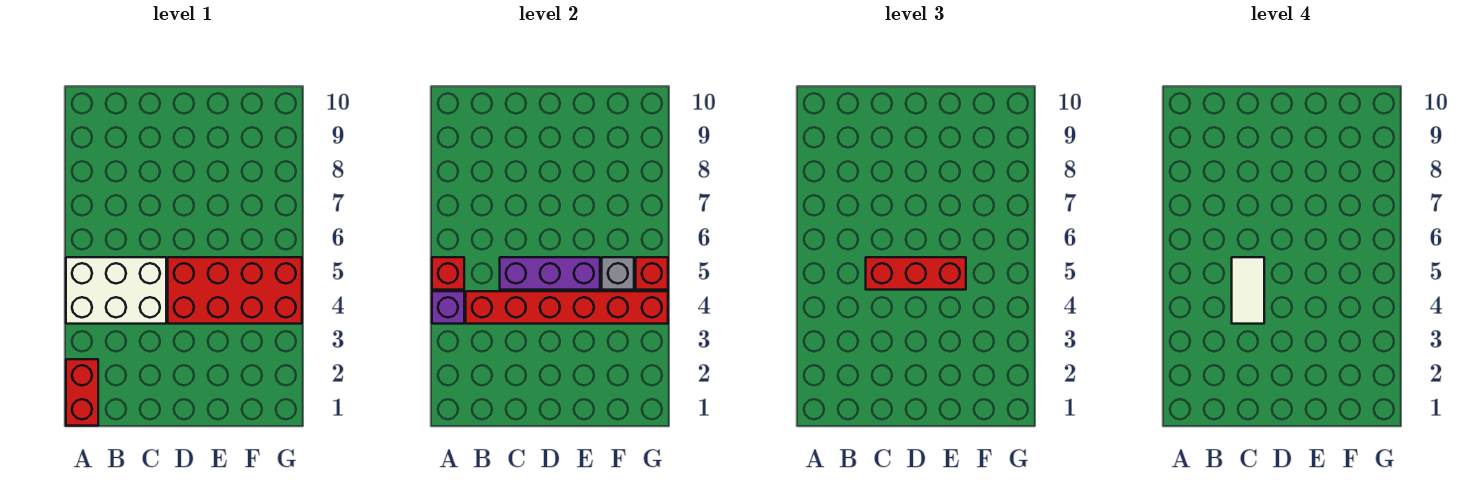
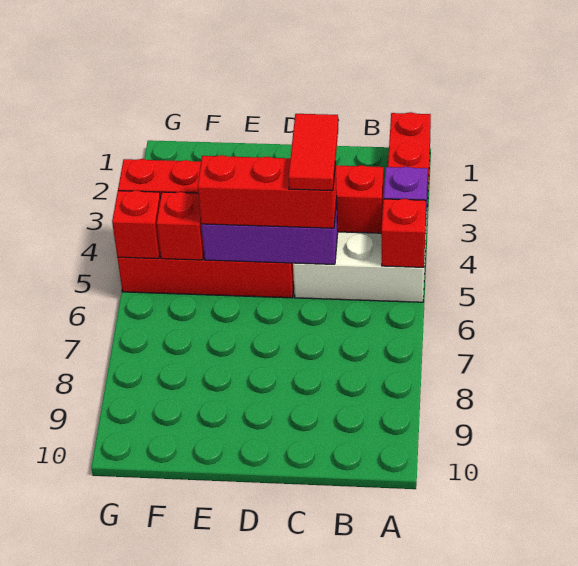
white 1x2 tile [1232,257,1264,324] -> red 1x2 tile [289,114,338,191]
grey 1x1 brick [602,257,634,290] -> red 1x1 brick [157,192,204,260]

